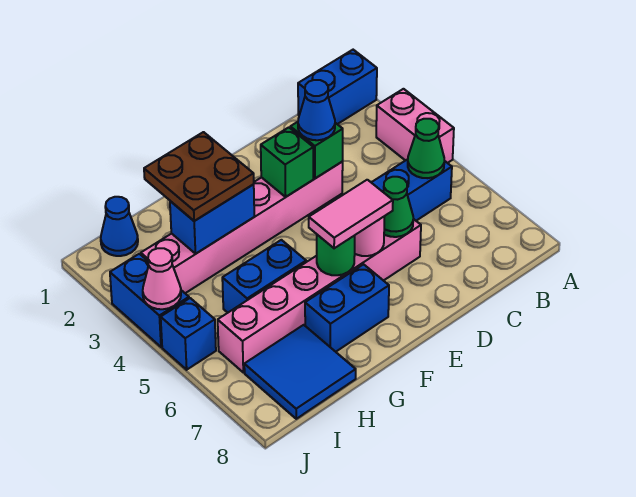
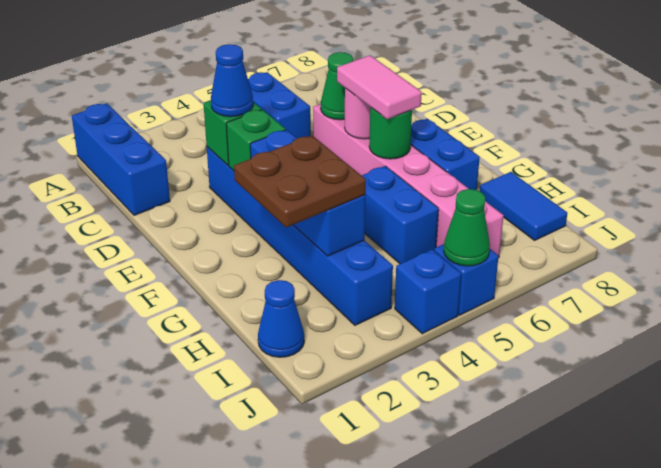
blue 1x2 brick [298,50,377,124] -> blue 1x3 brick [72,103,170,215]
pink 1x2 brick [376,89,454,163] -> none
green 1x1 cone [408,119,444,178] -> green 1x1 cone moved to [444,189,490,266]
pink 1x6 brick [141,162,343,293] -> blue 1x6 brick [207,147,393,325]
blue 1x2 brick [170,184,254,254] -> blue 1x3 brick [250,130,366,256]
blue 2x2 tile [244,325,356,419] -> blue 1x2 tile [480,172,567,240]
blue 1x2 brick [110,254,189,347] -> blue 1x1 brick [395,249,461,334]
pink 1x1 cone [143,248,181,309] -> none

